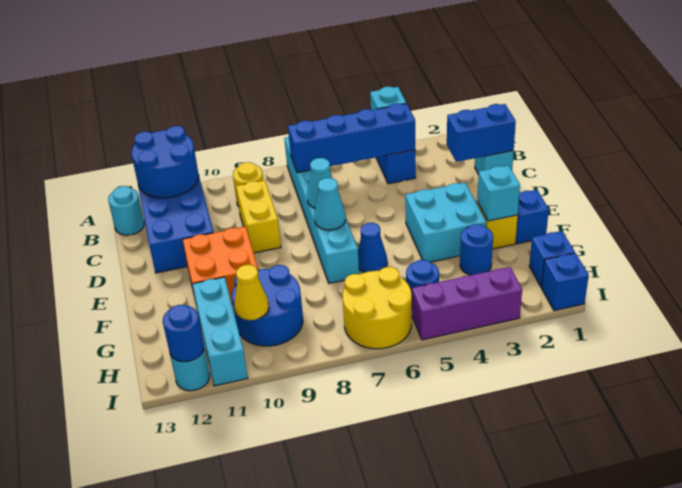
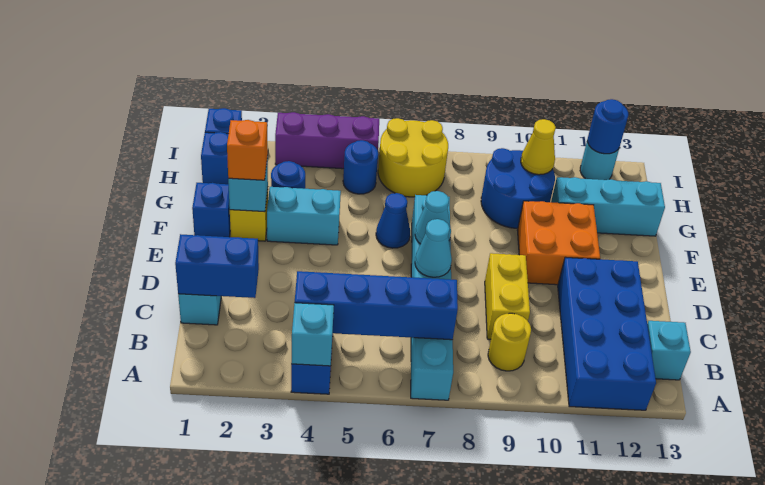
blue 2x2 round brick [131,126,199,198] -> none
cyan 1x1 round brick [108,186,144,235] -> cyan 1x1 brick [647,321,691,380]
cyan 2x2 brick [405,183,486,262] -> cyan 1x2 brick [267,187,341,245]
none -> orange 1x1 brick [227,120,268,180]
cyan 1x3 brick [192,277,248,386] -> cyan 1x3 brick turned to [551,177,665,236]

